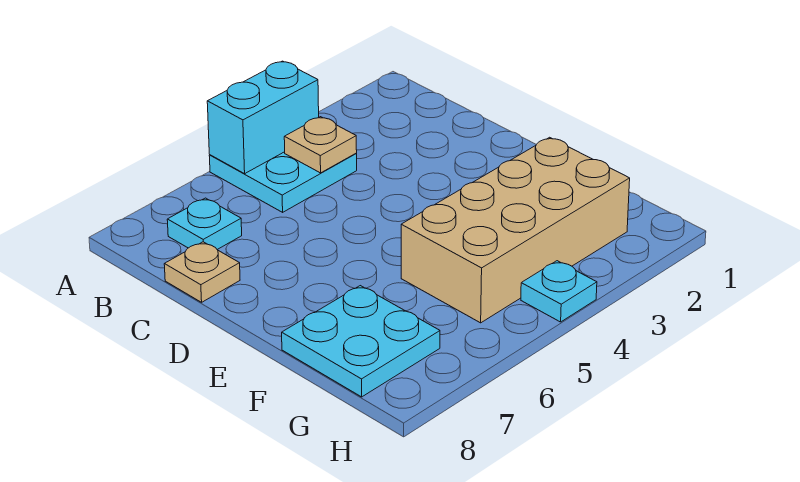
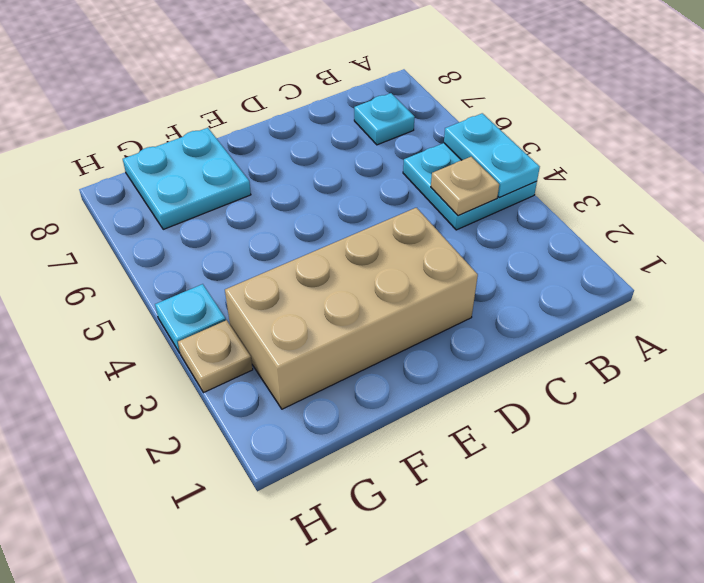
cyan 1x2 brick [207,61,319,174] -> cyan 1x2 plate [444,113,540,198]
tan 1x1 plate [164,242,240,302] -> tan 1x1 plate moved to [178,320,253,393]
tan 2x4 brick [401,137,630,323] -> tan 2x4 brick turned to [225,208,478,409]

